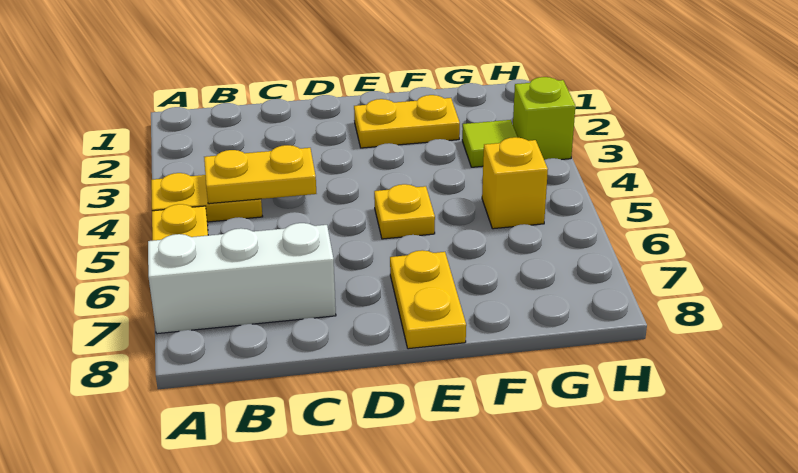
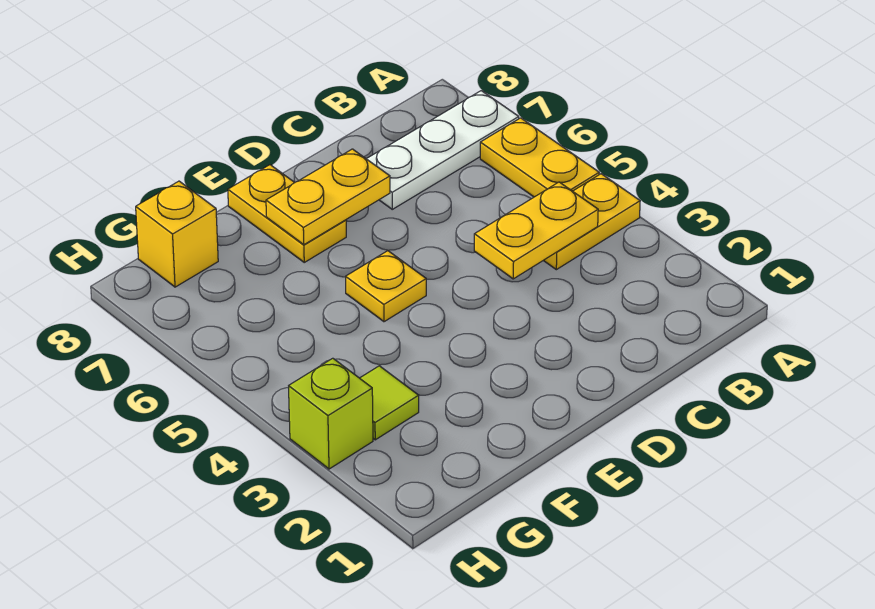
white 1x3 brick [148,223,336,334] -> white 1x3 plate [367,91,519,209]
yellow 1x2 plate [354,95,460,148] -> yellow 1x2 plate moved to [266,149,390,245]
yellow 1x1 brick [482,137,548,229] -> yellow 1x1 brick moved to [136,181,218,287]

